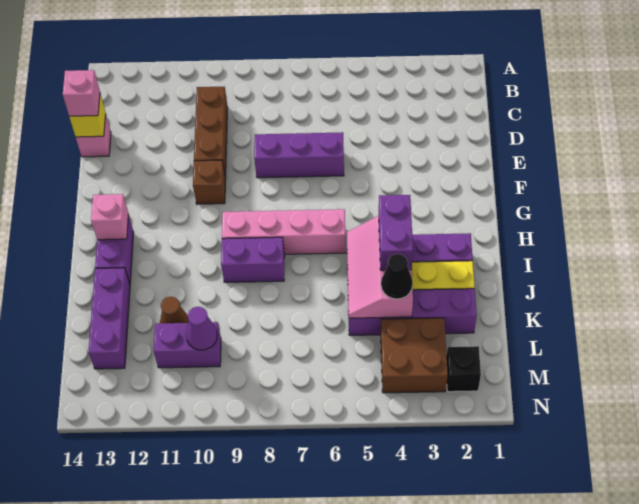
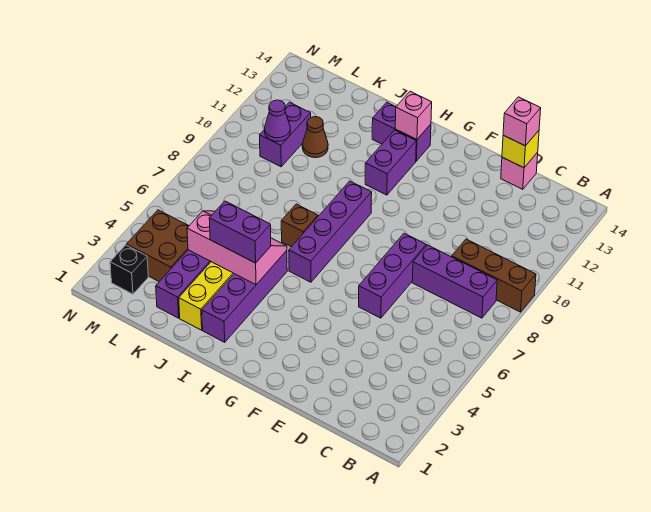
brown 1x3 brick [194,87,228,178] -> brown 1x3 brick moved to [452,239,536,312]
brown 1x1 brick [193,160,226,204] -> brown 1x1 brick moved to [281,204,318,247]
pink 1x4 brick [222,209,346,254] -> purple 1x4 brick [289,181,372,282]
purple 1x2 brick [221,237,285,282] -> purple 1x2 brick moved to [365,130,416,195]
purple 1x3 brick [88,268,130,369] -> purple 1x3 brick moved to [412,245,497,318]
black 1x1 cone [381,254,413,299] -> none

